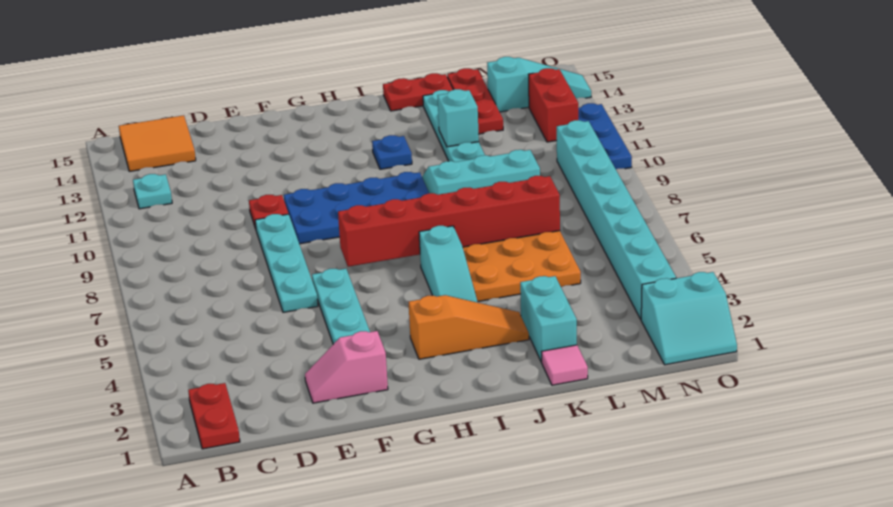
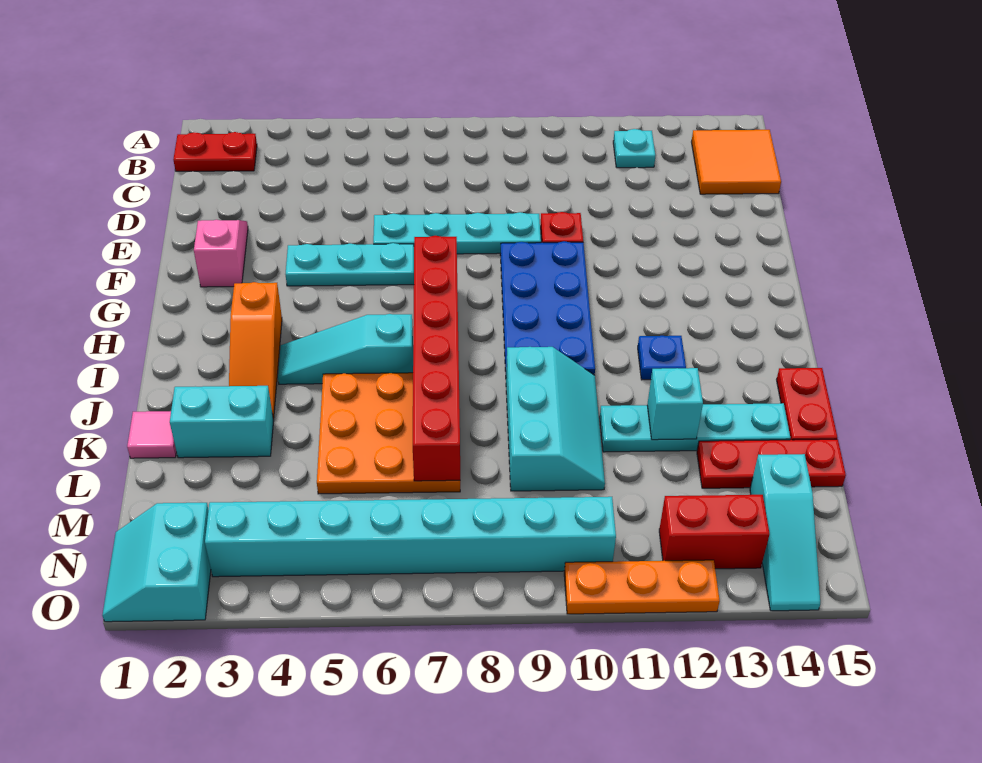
blue 1x3 plate [578,103,632,169] -> orange 1x3 plate [564,560,720,614]

